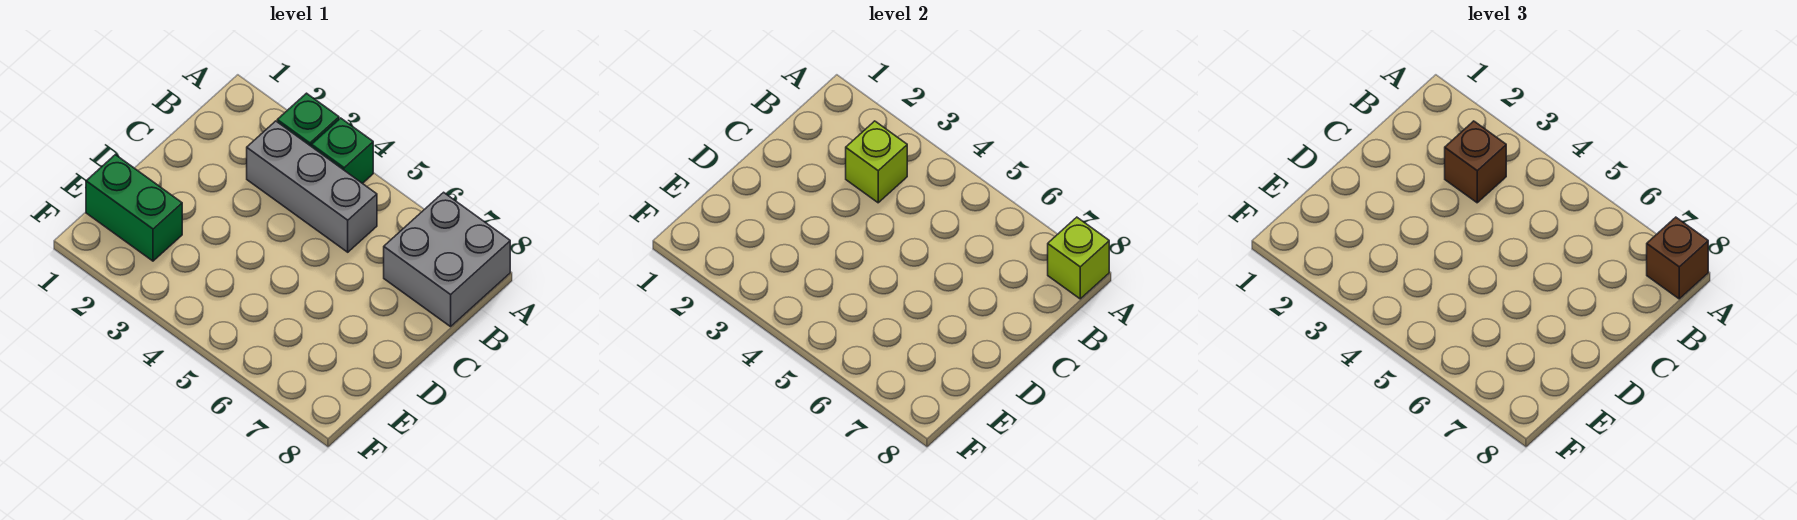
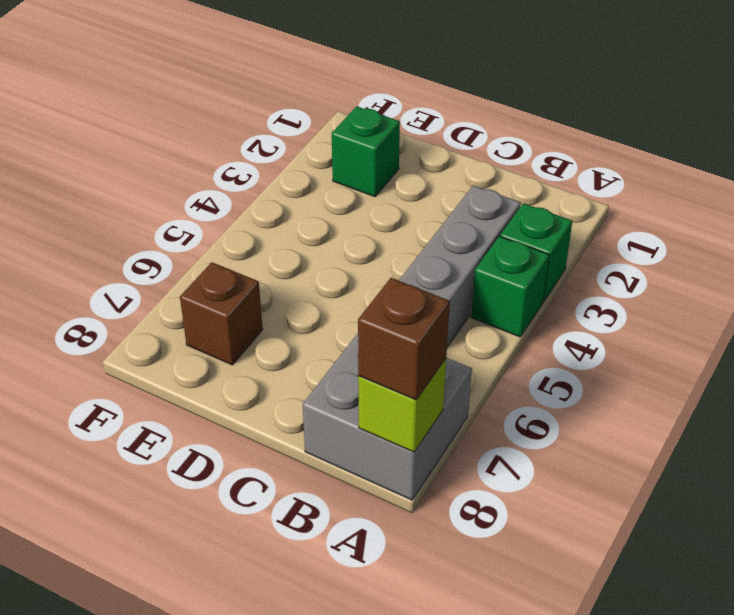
lime 1x1 brick [846,121,907,203] -> none
brown 1x1 brick [1445,121,1506,203] -> brown 1x1 brick moved to [180,262,263,365]
green 1x2 brick [86,155,182,261] -> green 1x1 brick [332,106,400,197]

